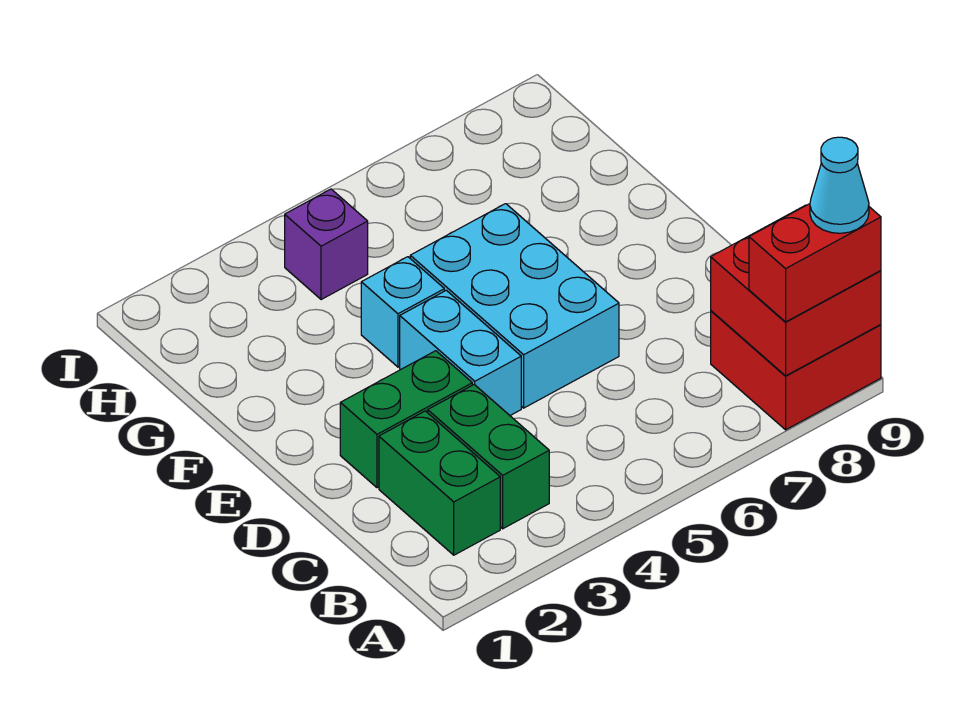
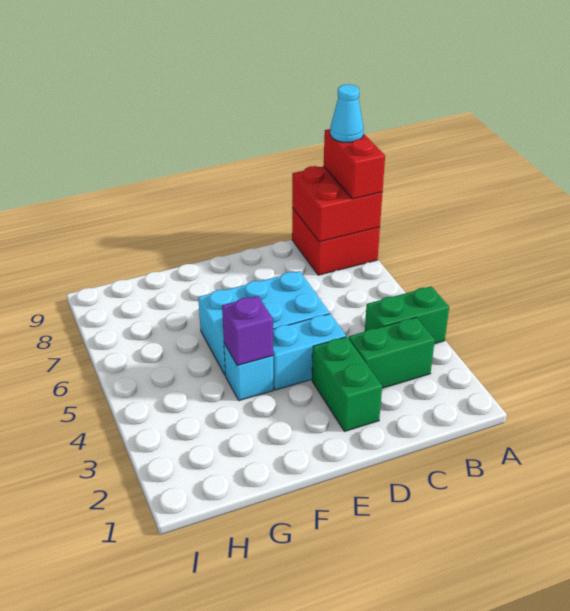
green 1x2 brick [379,411,500,555] -> green 1x2 brick moved to [365,286,449,344]
purple 1x1 brick [285,189,368,300] -> purple 1x1 brick moved to [222,296,273,365]

